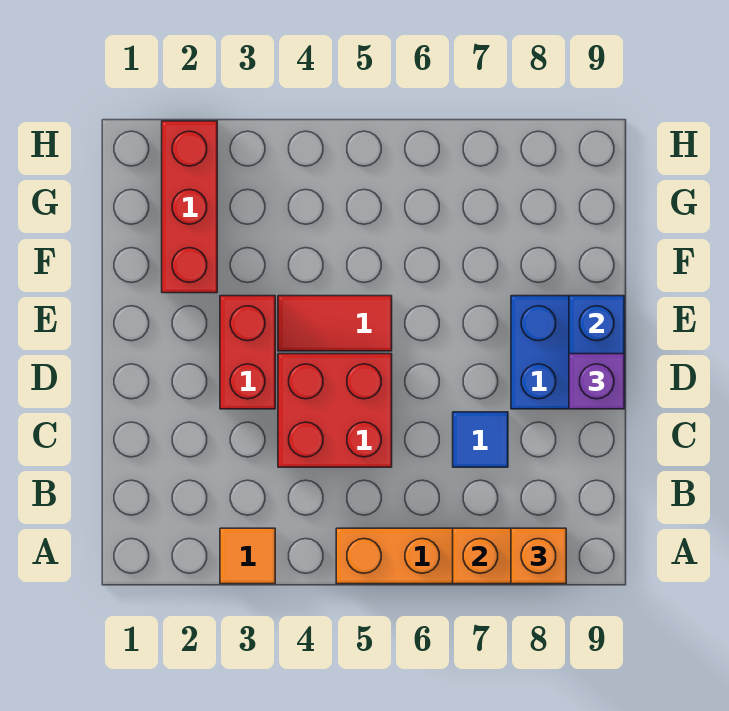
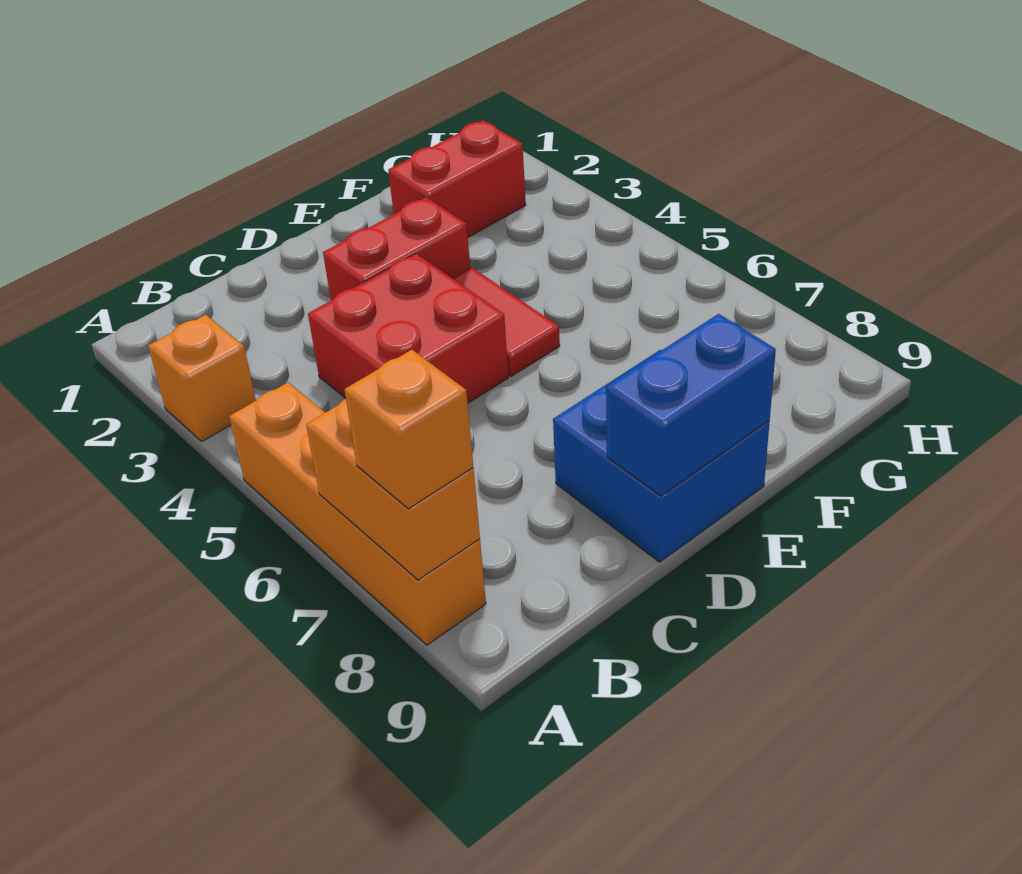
orange 1x1 tile [220,528,275,584] -> orange 1x1 brick [148,315,256,441]
blue 1x1 tile [453,412,508,467] -> none
purple 1x1 brick [569,354,624,409] -> none
red 1x3 brick [162,121,217,293] -> red 1x2 brick [388,120,526,237]

